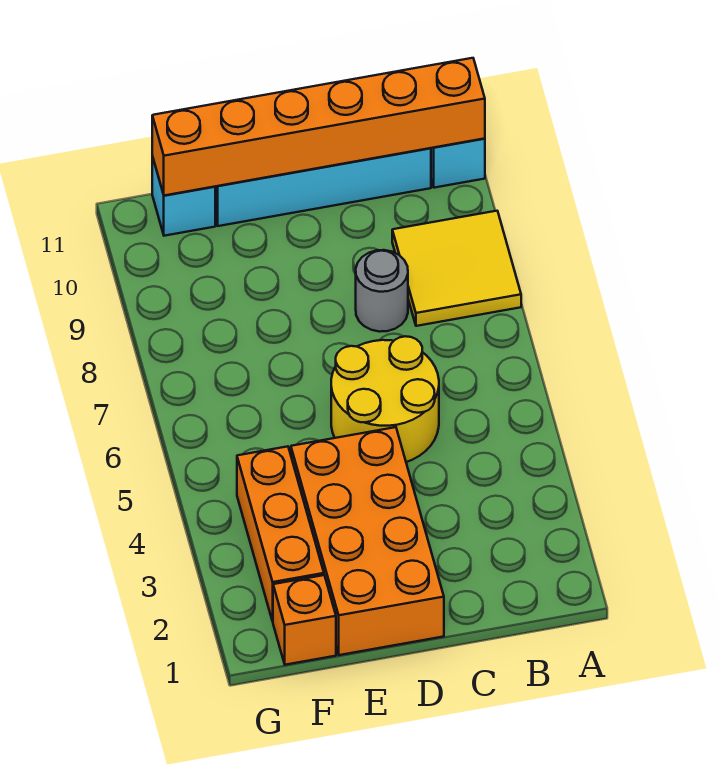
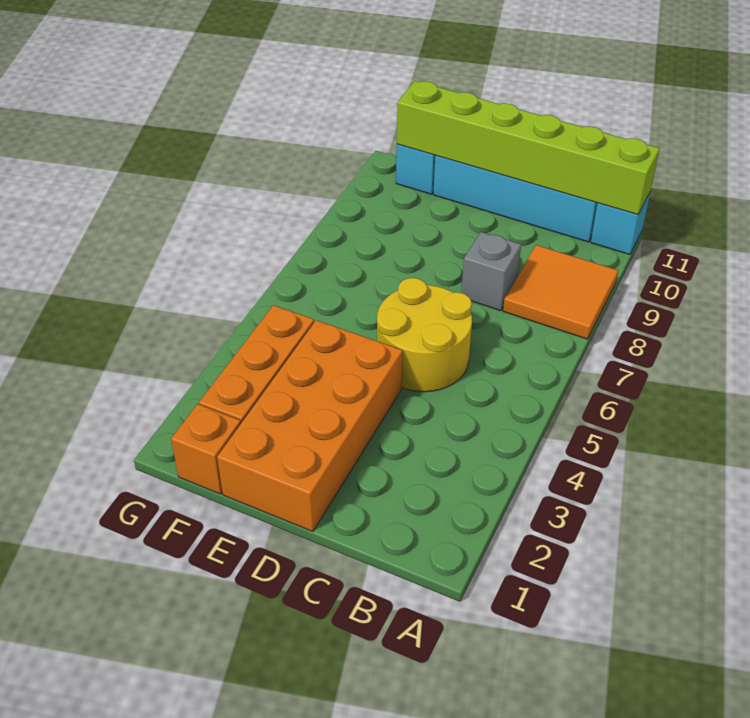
yellow 2x2 tile [392,211,521,326] -> orange 2x2 tile [503,245,618,339]
orange 1x6 brick [152,58,485,195] -> lime 1x6 brick [397,81,660,214]
grey 1x1 round brick [356,250,408,332] -> grey 1x1 brick [462,232,521,311]

